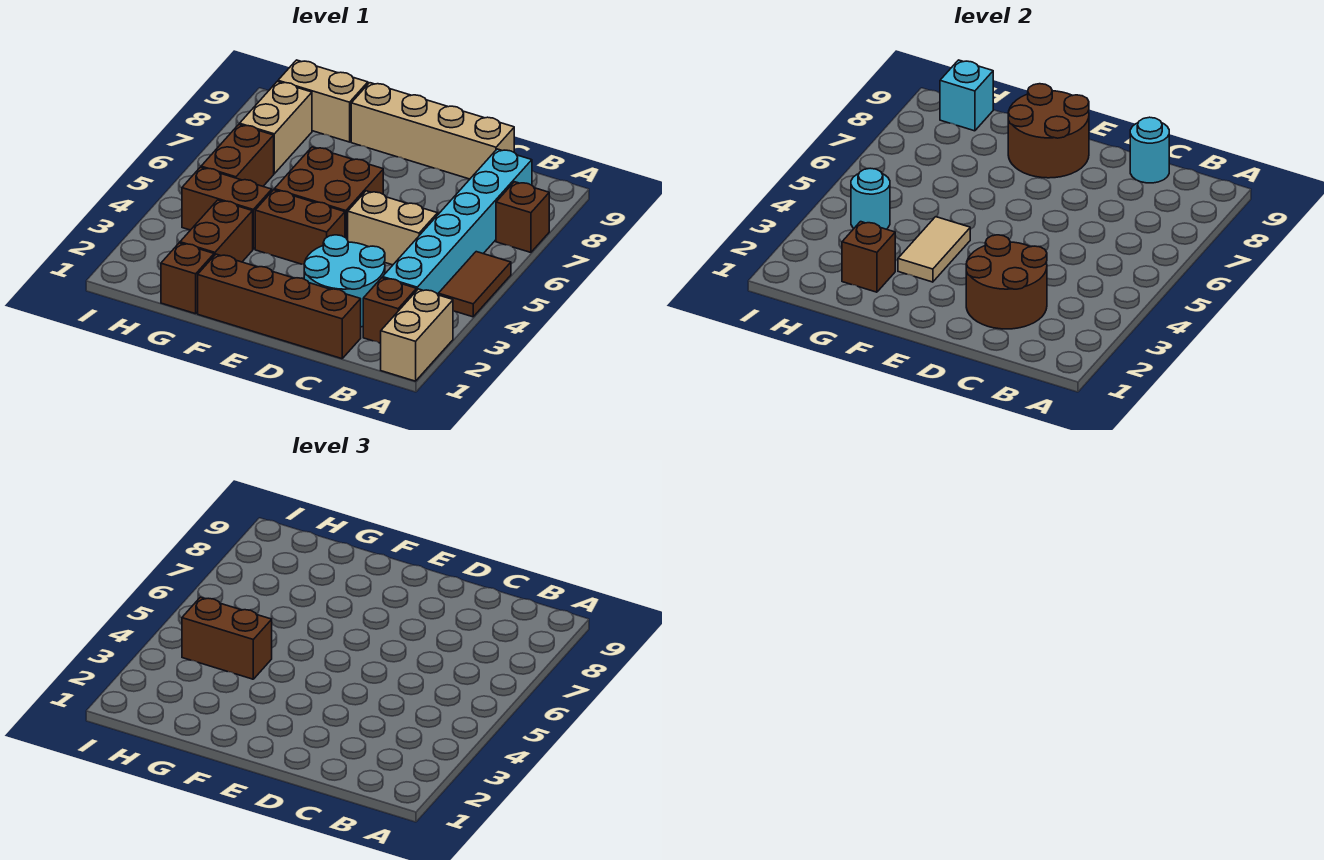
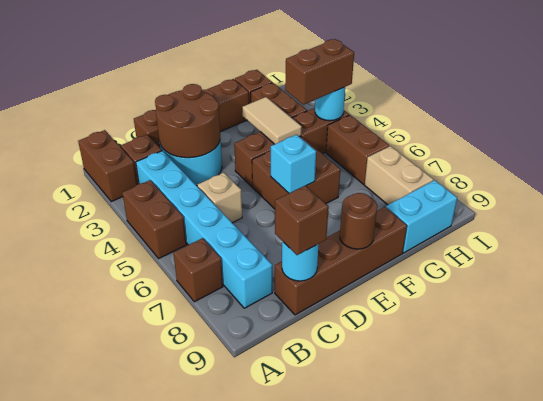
tan 1x2 brick [380,289,453,381] -> brown 1x2 brick [78,130,137,202]
brown 1x2 tile [438,252,511,317] -> brown 1x2 brick [122,180,186,258]
tan 1x2 brick [348,191,438,265] -> tan 1x1 brick [197,173,242,223]
tan 1x4 brick [351,83,514,179] -> brown 1x4 brick [275,207,407,315]
brown 2x2 round brick [1008,84,1089,178] -> brown 1x1 round brick [340,193,377,249]
brown 1x1 brick [842,222,895,292] -> brown 1x1 brick moved to [275,186,329,255]
tan 1x2 brick [278,60,368,142] -> cyan 1x2 brick [386,180,457,253]
cyan 1x1 brick [940,60,993,131] -> cyan 1x1 brick moved to [271,135,316,193]

